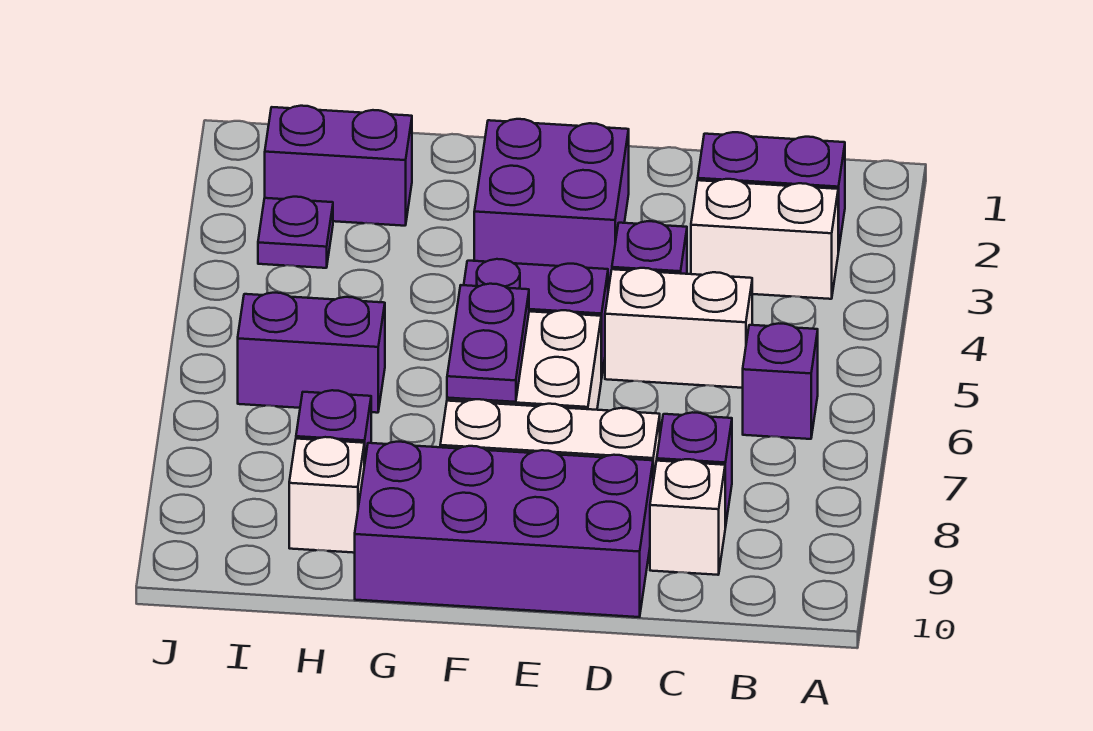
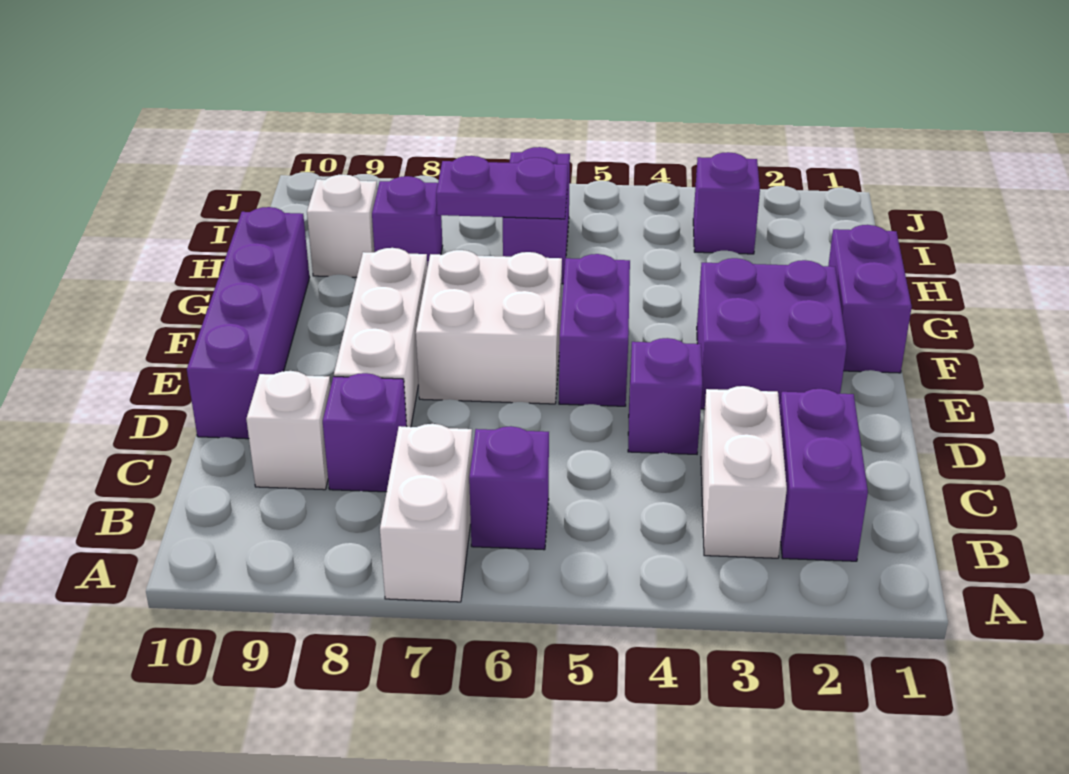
white 1x2 brick [605,268,752,388] -> white 1x2 brick moved to [380,424,473,602]
purple 2x4 brick [355,442,653,617] -> purple 1x4 brick [187,207,310,439]
purple 1x2 plate [447,284,529,402] -> purple 1x2 plate moved to [436,156,568,219]
purple 1x2 brick [265,106,412,226] -> purple 1x2 brick moved to [828,225,912,373]
purple 1x1 plate [258,197,333,268] -> purple 1x1 brick [693,152,760,254]

